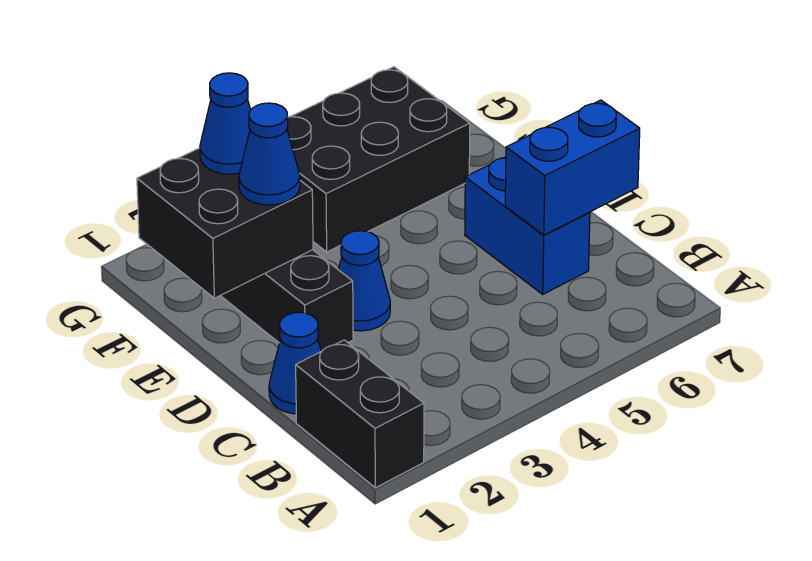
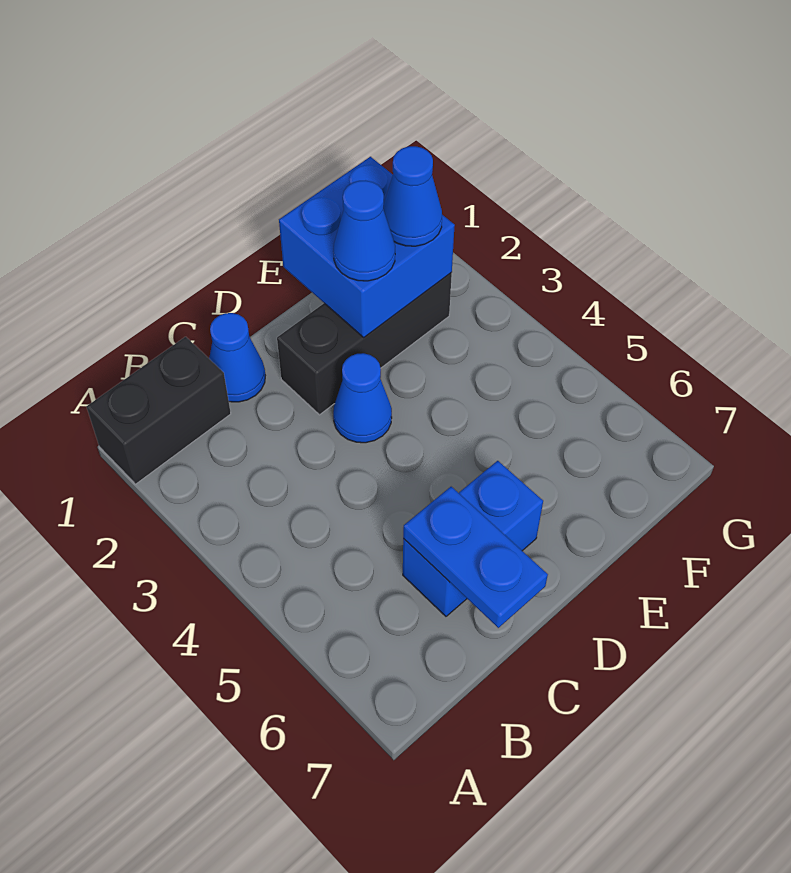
blue 1x2 brick [505,100,640,235] -> blue 1x2 plate [403,487,548,628]
black 2x2 brick [137,148,313,298] -> blue 2x2 brick [279,157,455,337]
black 2x3 brick [287,67,470,252] -> none

